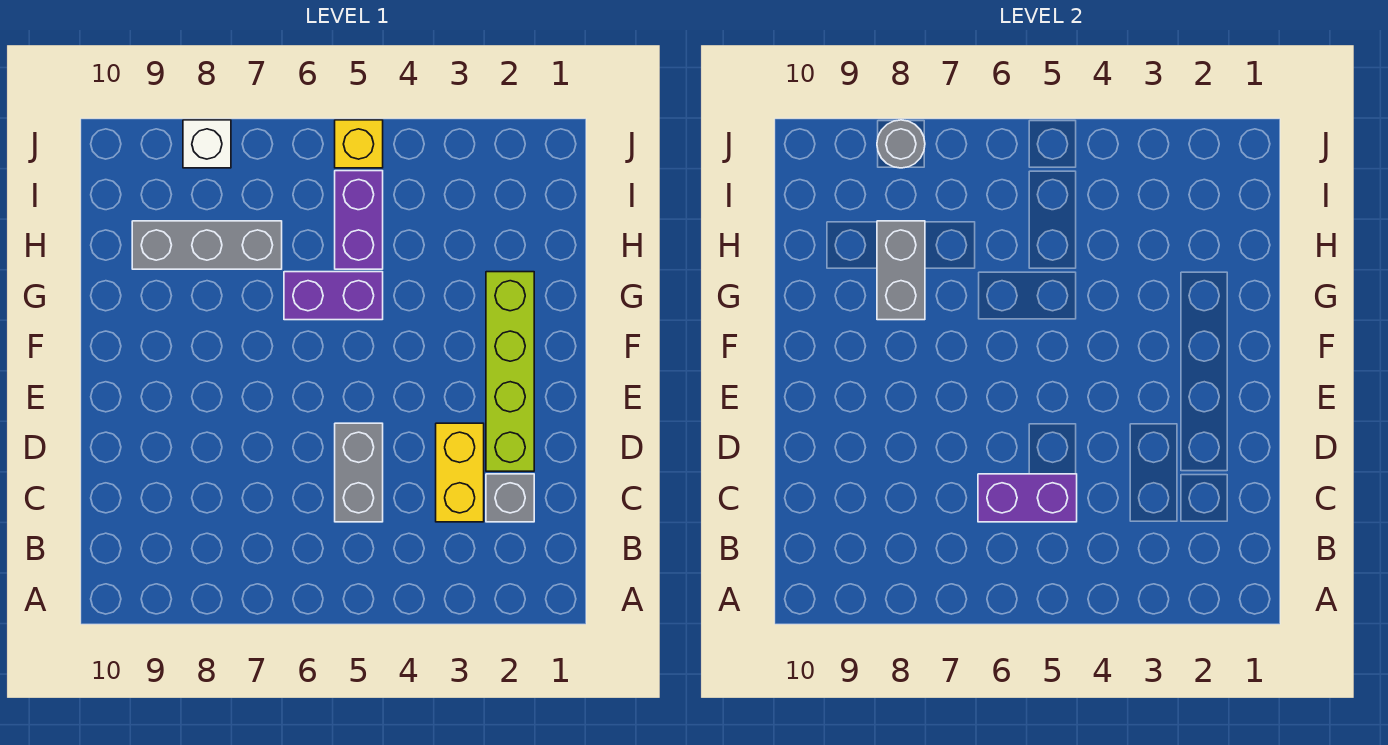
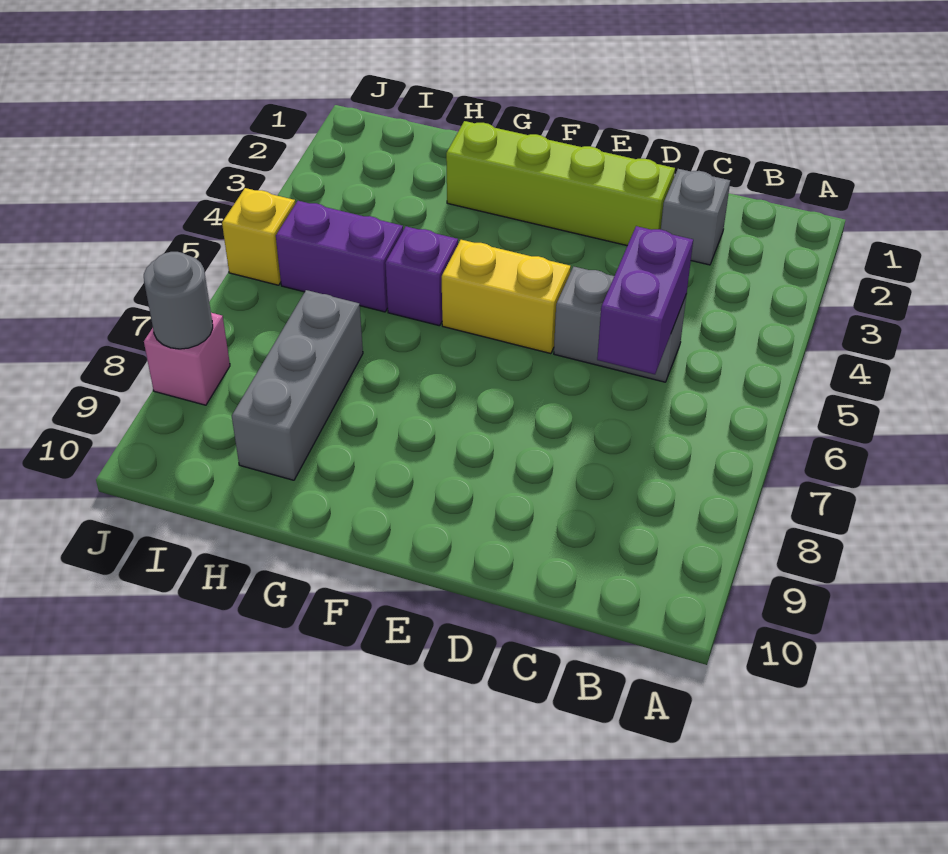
yellow 1x2 brick [436,423,484,522] -> yellow 1x2 brick moved to [442,240,571,354]
purple 1x2 brick [284,272,383,320] -> purple 1x1 brick [385,226,458,326]
grey 1x2 brick [877,221,925,320] -> none
white 1x1 brick [183,120,231,168] -> pink 1x1 brick [144,313,230,405]

